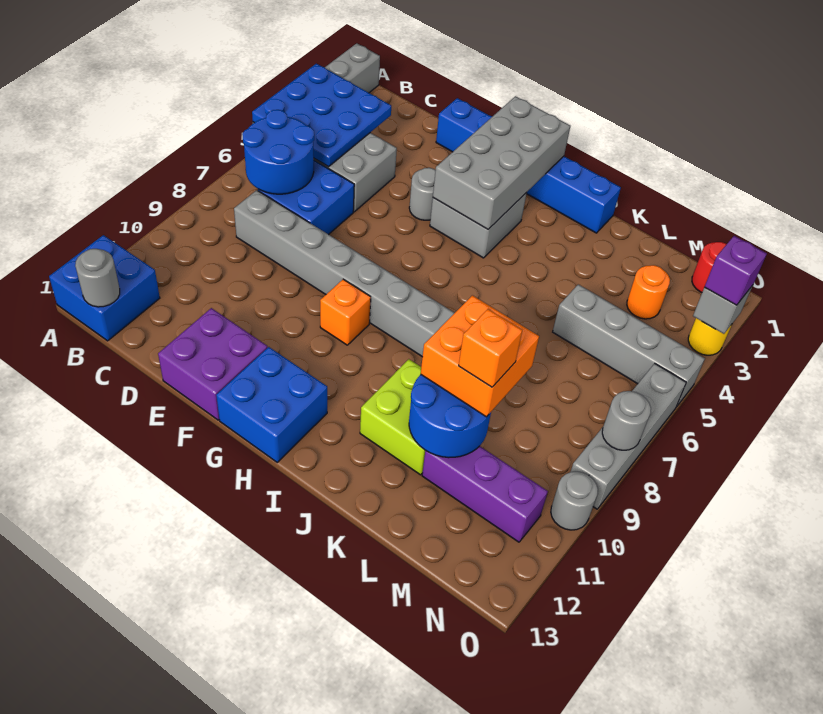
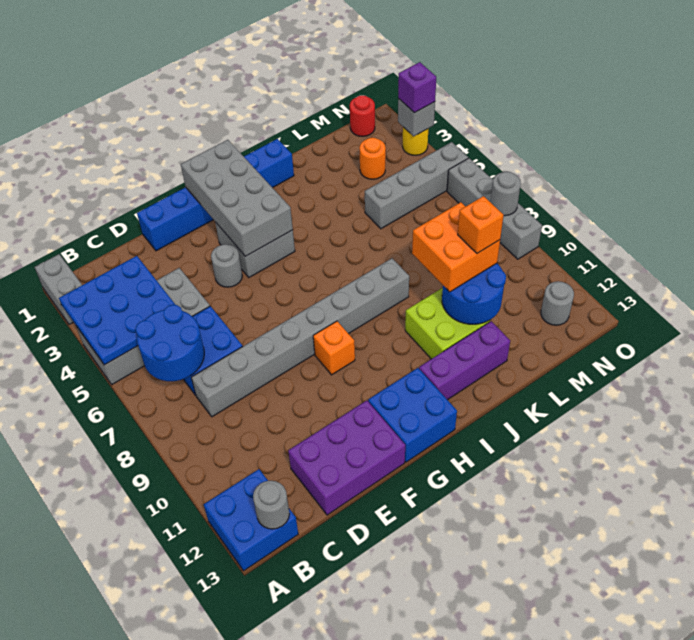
purple 2x2 brick [158,308,268,420] -> purple 2x3 brick [288,401,405,515]
purple 1x3 brick [422,446,548,542] -> purple 1x3 brick moved to [419,321,510,400]
grey 1x1 round brick [551,472,598,530] -> grey 1x1 round brick moved to [541,281,574,325]

